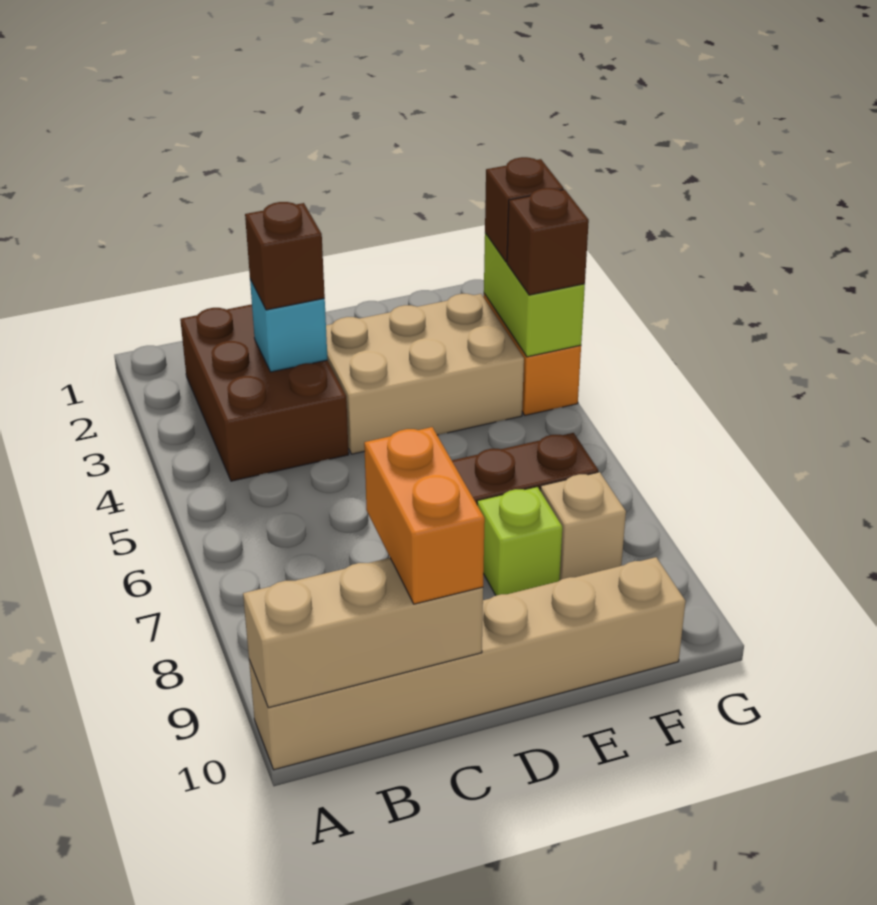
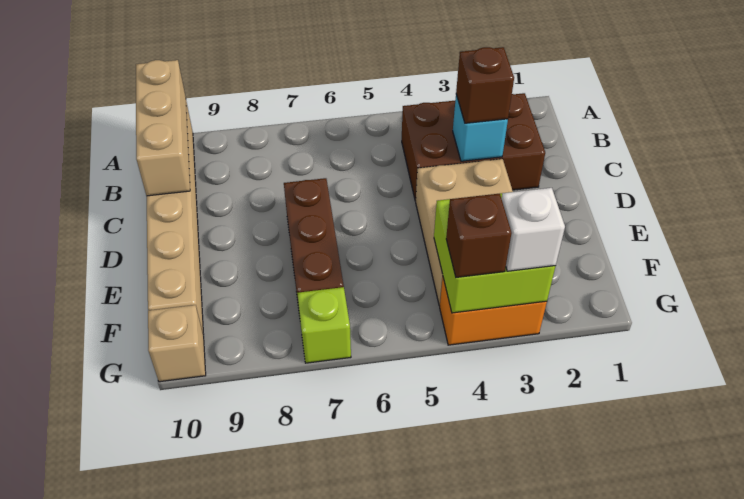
orange 1x2 brick [364,427,485,604] -> none
lime 1x1 brick [477,487,562,596] -> lime 1x1 brick moved to [297,287,351,363]
tan 1x1 brick [540,472,626,581] -> tan 1x1 brick moved to [148,305,206,382]
lime 1x2 brick [484,233,585,357] -> lime 2x2 brick [434,193,555,313]
brown 1x1 brick [485,157,564,262] -> white 1x1 brick [502,188,565,271]

